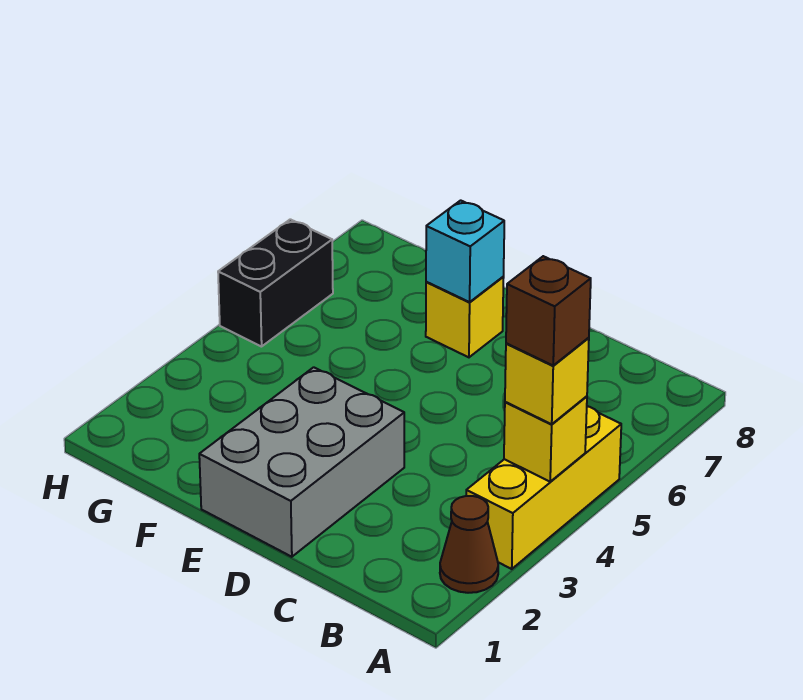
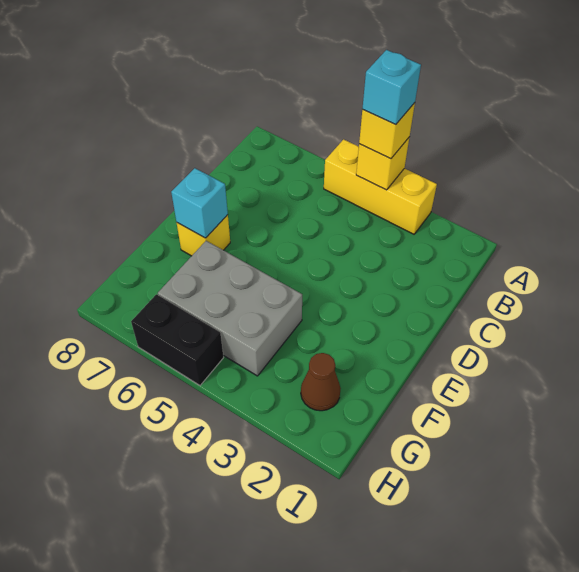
brown 1x1 cone [440,496,498,593] -> brown 1x1 cone moved to [301,353,341,411]
brown 1x1 brick [506,256,591,365] -> cyan 1x1 brick [362,50,421,125]
grey 2x3 brick [199,367,404,557] -> grey 2x3 brick moved to [158,241,302,376]

